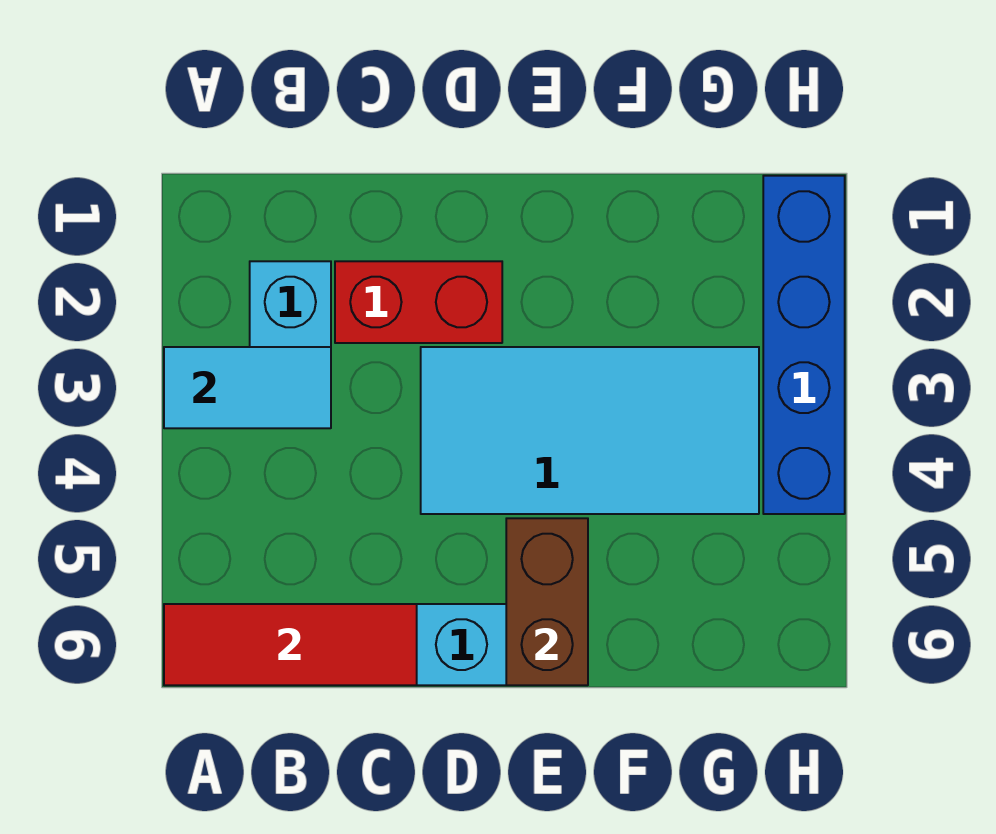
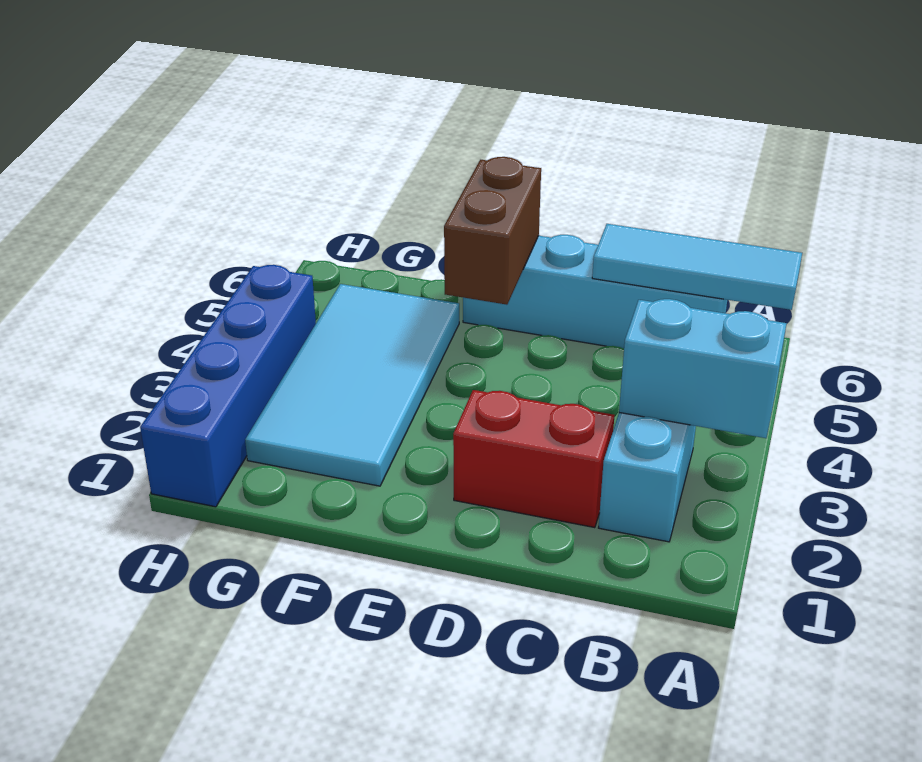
cyan 1x2 tile [164,347,331,428] -> cyan 1x2 brick [619,299,787,438]
red 1x3 tile [164,604,417,685] -> cyan 1x3 tile [592,224,802,310]
cyan 2x4 tile [421,347,759,514] -> cyan 2x4 tile turned to [245,284,459,486]

